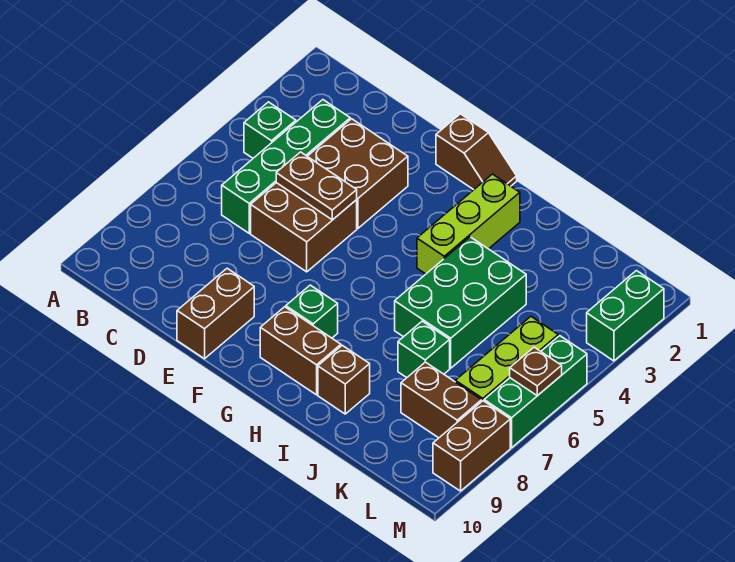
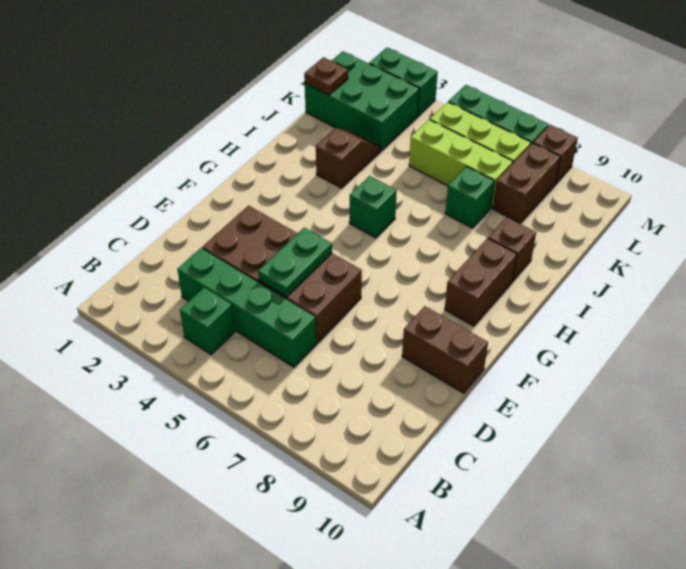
brown 1x2 plate [276,152,357,220] -> green 1x2 plate [258,228,332,297]
brown 1x2 slope [436,114,517,190] -> brown 1x2 slope moved to [316,128,380,188]
green 1x1 brick [286,285,338,338] -> green 1x1 brick moved to [349,176,397,238]
lime 1x3 brick [417,174,520,274] -> lime 1x3 brick moved to [409,120,513,208]
green 2x3 brick [395,237,526,368] -> green 2x3 brick moved to [305,51,419,151]
brown 1x1 plate [510,347,562,396] -> brown 1x1 plate moved to [304,57,348,95]
brown 1x2 brick [433,401,510,491] -> brown 1x1 brick [533,125,578,184]

